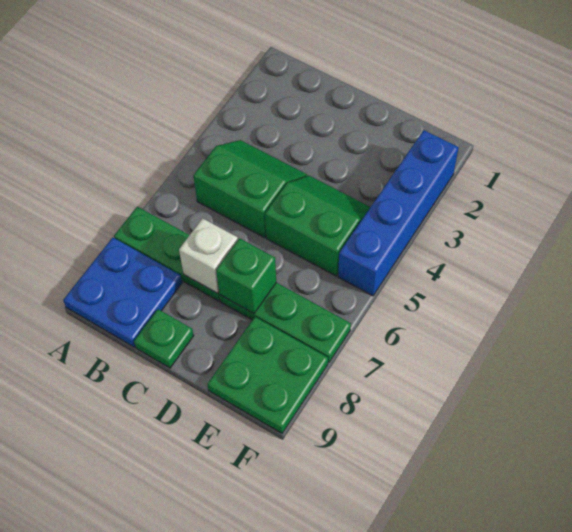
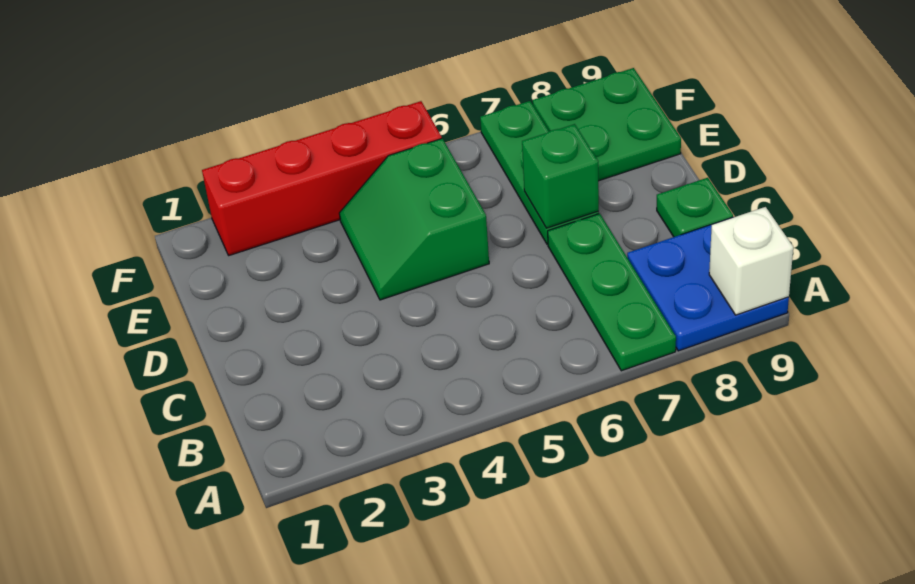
green 2x2 slope [193,140,307,238] -> none
white 1x1 brick [179,218,238,293] -> white 1x1 brick moved to [709,207,793,315]
blue 1x4 brick [338,130,459,296] -> red 1x4 brick [202,101,442,255]

